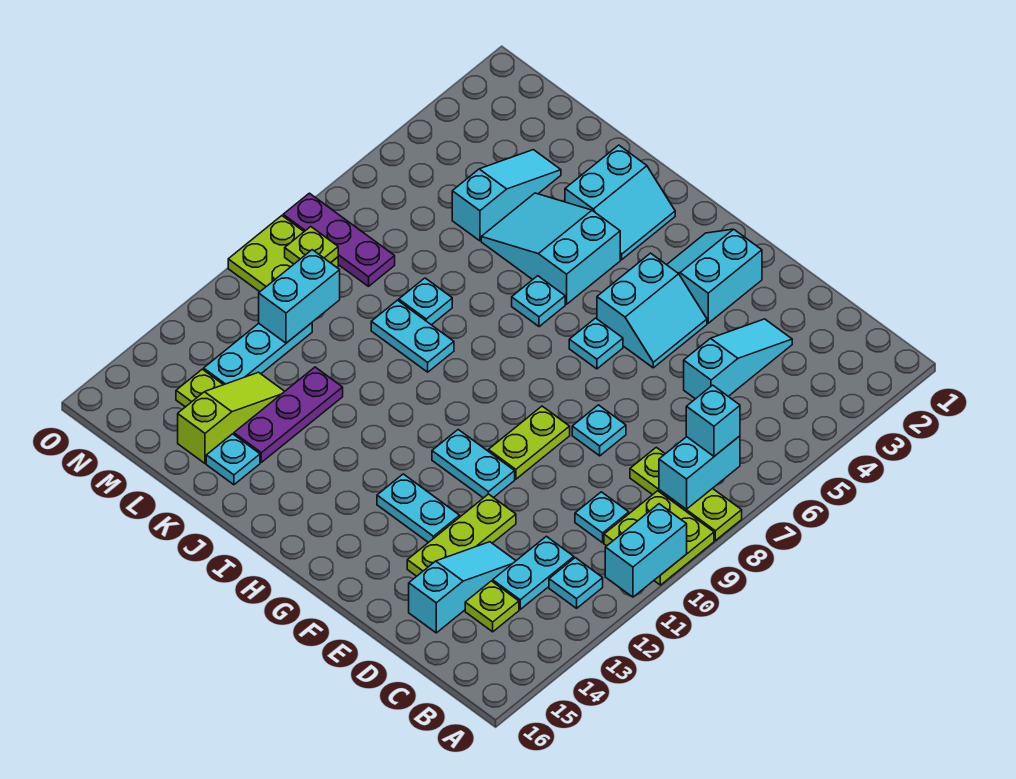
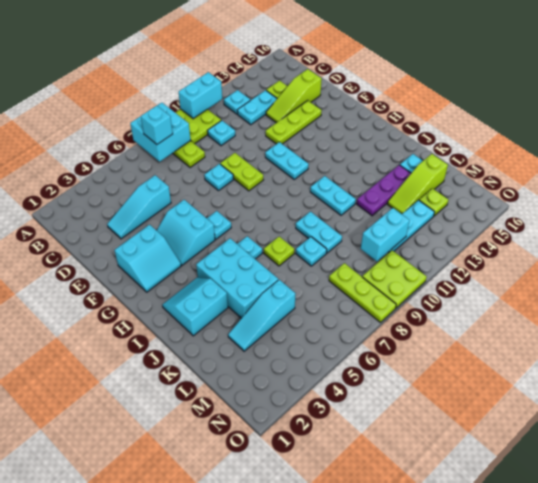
cyan 1x2 brick [659,436,740,509] -> cyan 2x2 brick [130,103,191,162]
cyan 1x3 slope [409,542,516,633] -> lime 1x3 slope [266,69,322,123]
cyan 2x2 slope [597,253,707,368] -> cyan 2x2 slope turned to [157,200,215,265]
lime 1x2 plate [488,406,570,479] -> lime 1x2 plate turned to [220,153,263,191]
cyan 1x2 plate [377,474,460,543] -> cyan 1x2 plate moved to [310,176,356,215]
cyan 2x3 slope [481,193,620,304] -> cyan 2x3 brick [196,238,278,318]
purple 1x3 plate [283,193,395,286] -> lime 1x3 plate [329,263,396,322]
lime 1x1 plate [285,227,338,264] -> lime 1x1 plate moved to [264,237,294,266]

